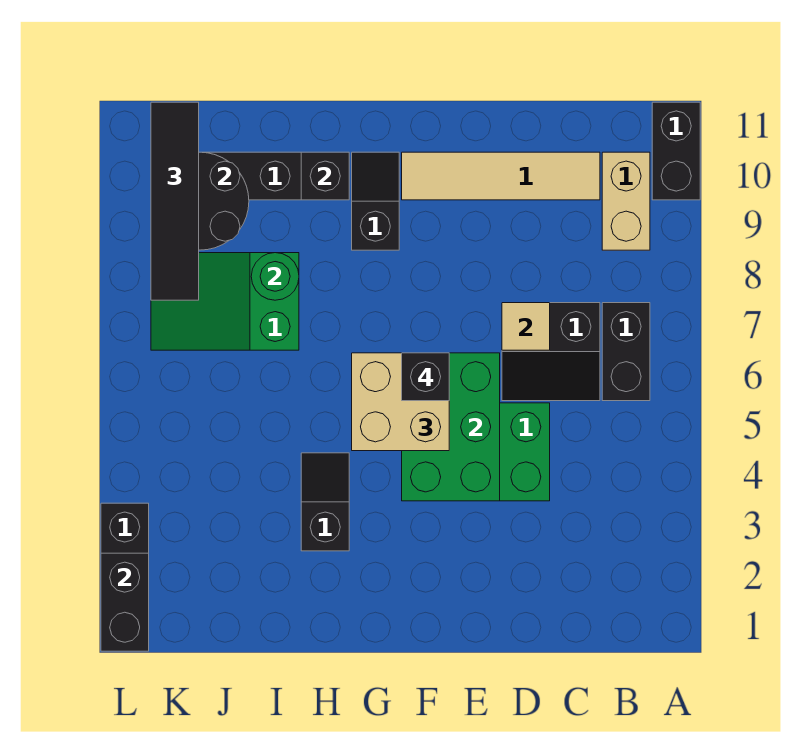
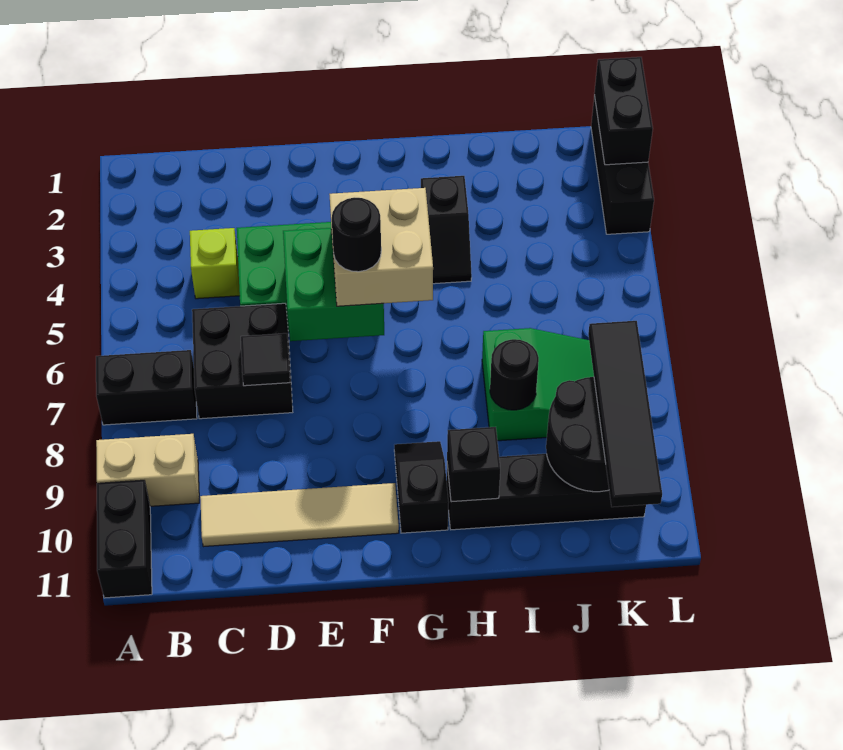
black 1x2 brick [602,303,650,401] -> black 1x2 brick turned to [96,350,197,425]
tan 1x2 brick [602,152,650,250] -> tan 1x2 brick turned to [96,434,199,506]
none -> lime 1x1 brick [190,228,240,299]
black 2x2 slope [502,303,600,401] -> black 2x2 brick [192,303,293,419]
tan 1x1 tile [502,303,550,350] -> black 1x1 tile [241,333,290,386]
green 2x3 brick [402,353,500,501] -> green 2x2 brick [283,228,384,341]
black 1x1 brick [402,353,449,401] -> black 1x1 round brick [332,198,381,272]
black 1x2 slope [352,152,399,250] -> black 1x2 slope turned to [394,441,449,533]
green 1x1 round brick [251,253,299,300] -> black 1x1 round brick [490,339,539,410]

